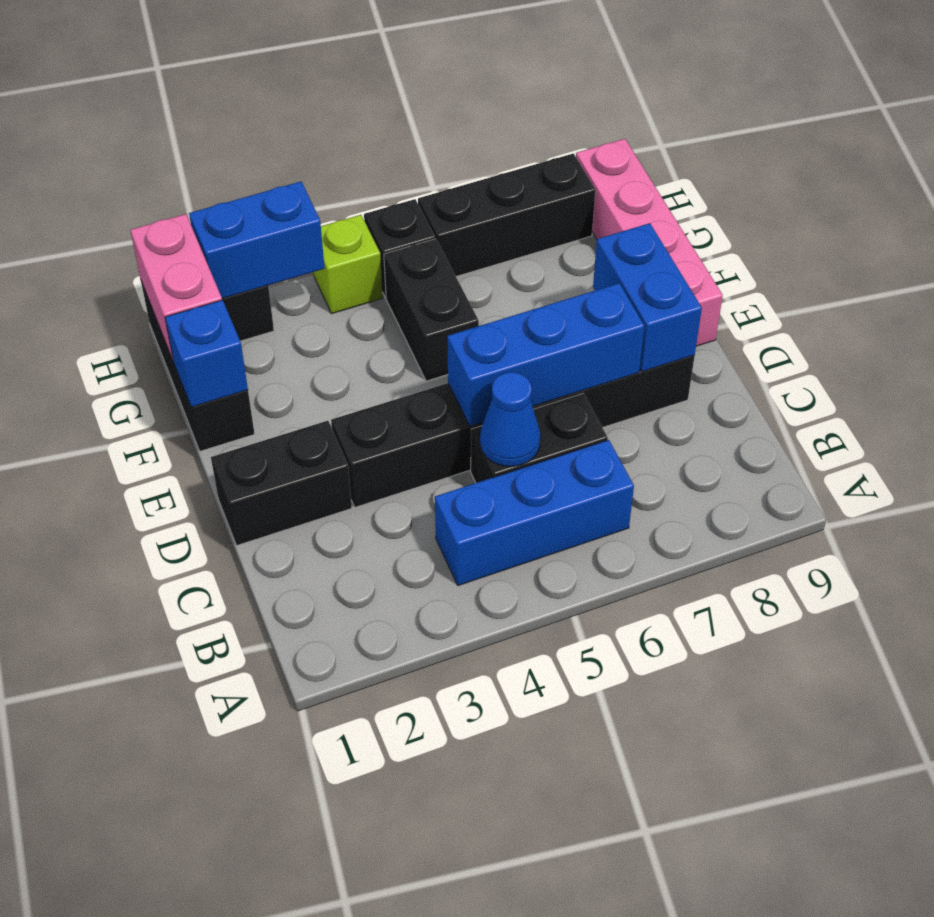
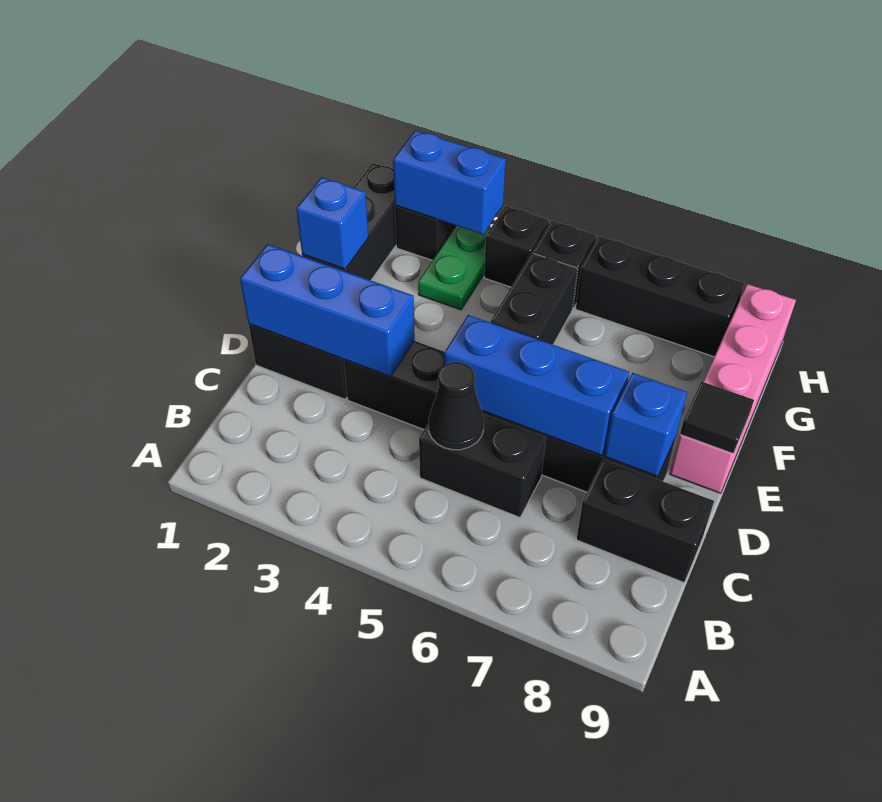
blue 1x3 brick [435,440,634,586] -> blue 1x3 brick moved to [240,244,415,377]
blue 1x1 cone [480,372,540,467] -> black 1x1 cone [429,362,484,450]
none -> black 1x2 brick [576,459,714,583]
blue 1x2 brick [593,223,702,372] -> blue 1x1 brick [605,373,687,477]
none -> black 1x1 tile [680,381,754,454]
pink 1x2 brick [130,214,222,362] -> none
none -> green 1x2 plate [418,226,489,310]
lime 1x1 brick [313,215,383,314] -> black 1x1 brick [484,206,549,287]

